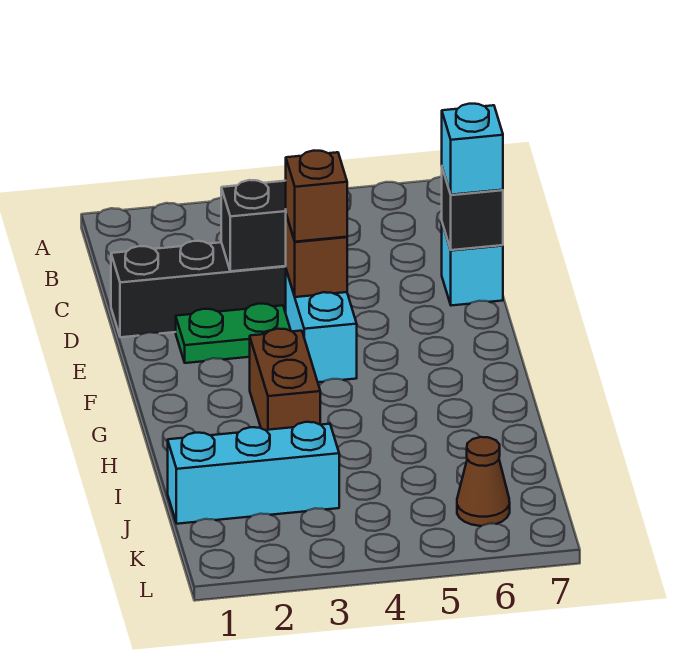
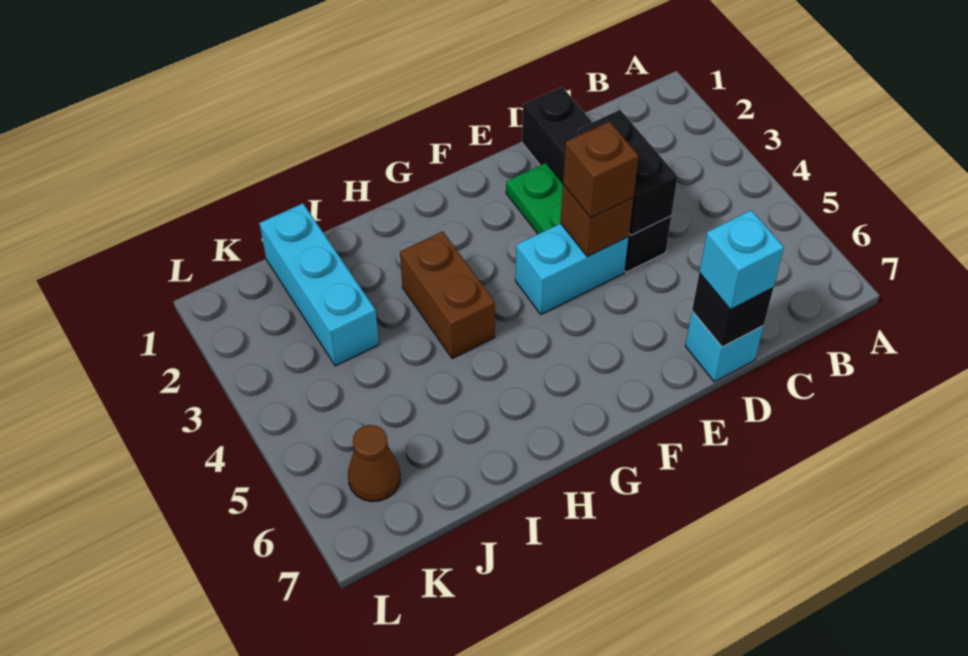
brown 1x2 brick [250,329,320,430] -> brown 1x2 brick turned to [400,231,495,359]

